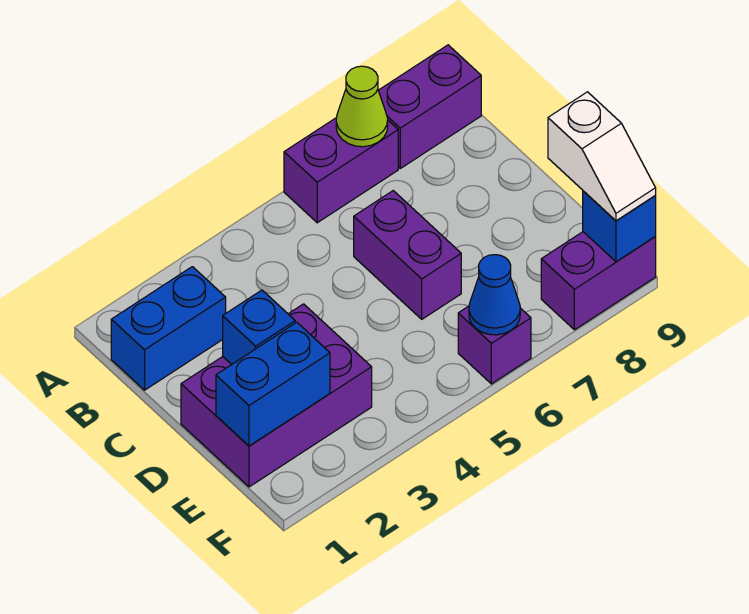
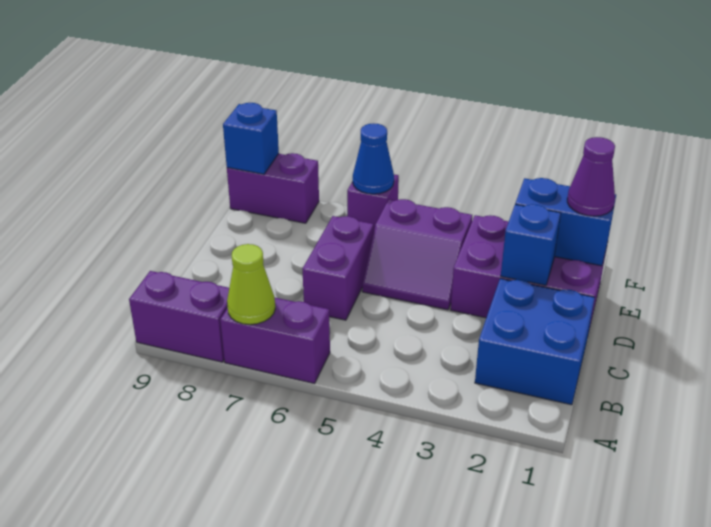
blue 1x2 brick [111,267,226,390] -> blue 2x2 brick [475,278,595,405]
none -> purple 2x2 slope [362,199,472,310]
none -> purple 1x1 cone [567,137,615,216]
white 1x2 slope [548,92,656,221] -> none

